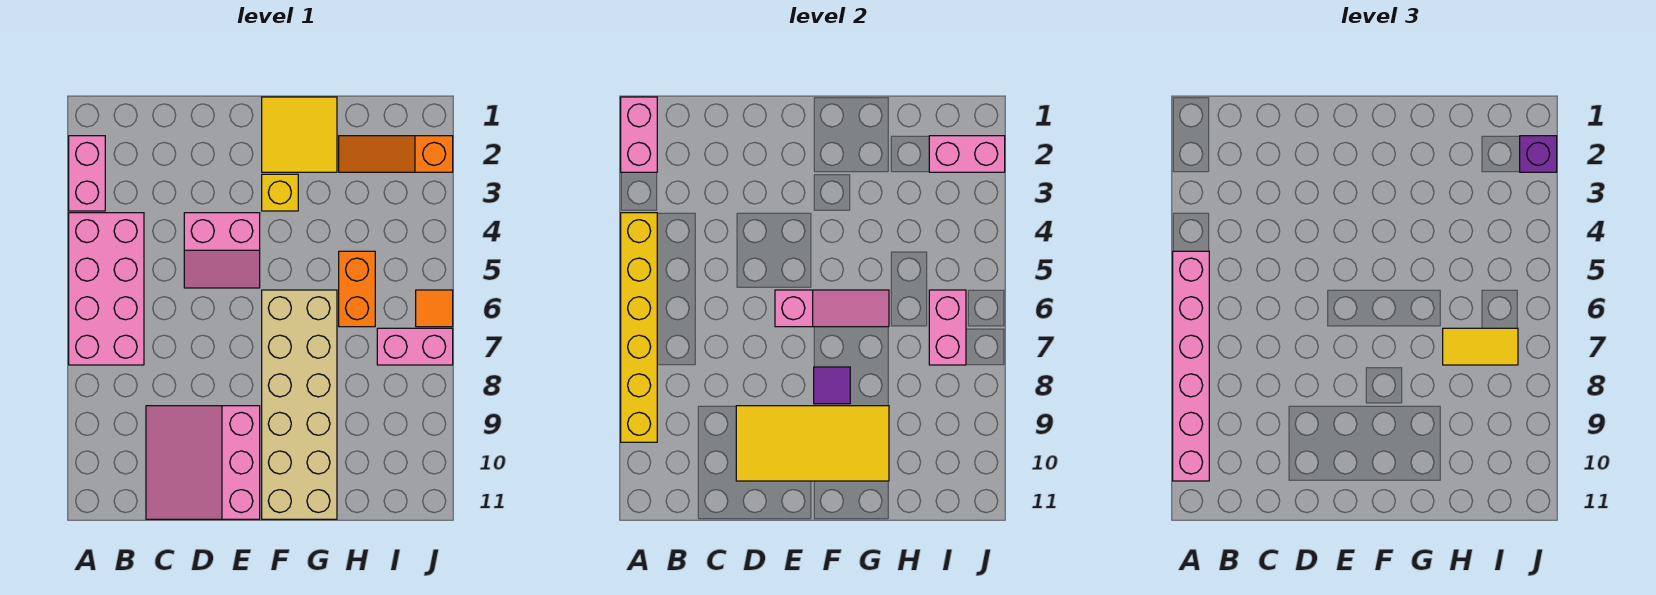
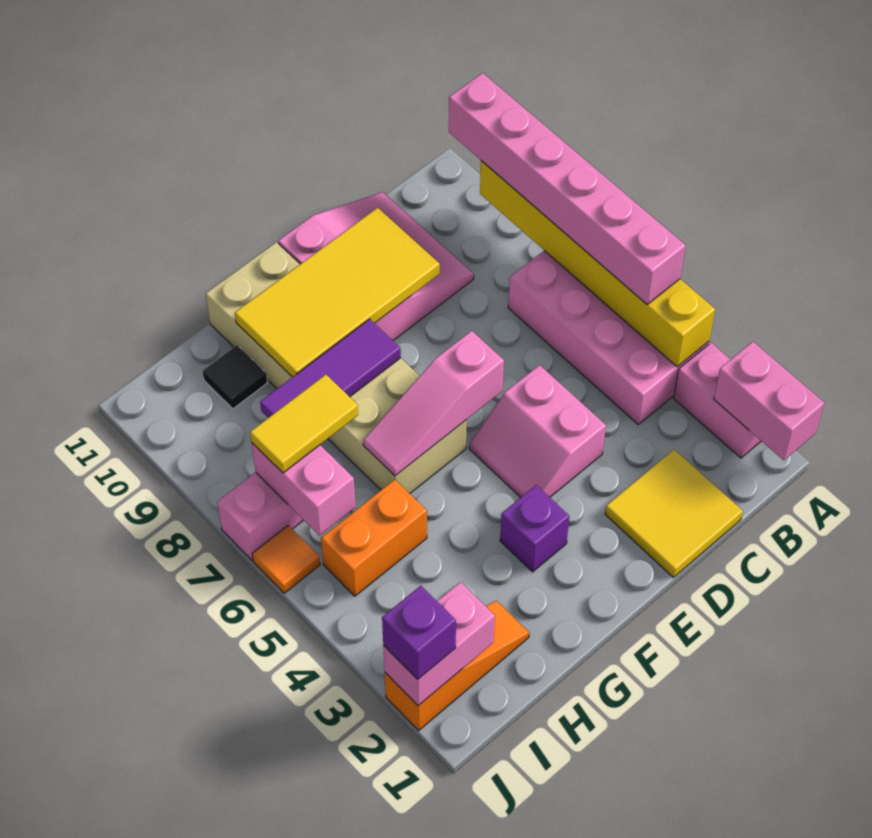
pink 2x2 slope [184,213,260,288] -> pink 2x2 slope turned to [469,365,606,497]
yellow 2x2 tile [262,97,337,172] -> yellow 2x2 tile moved to [605,449,743,577]
yellow 1x1 brick [262,174,298,211] -> purple 1x1 brick [500,485,569,572]
purple 1x1 tile [814,367,850,404] -> purple 1x3 tile [260,319,401,418]
orange 1x2 brick [339,251,375,327] -> orange 1x2 brick turned to [321,480,427,596]
none -> black 1x1 tile [202,345,267,409]

